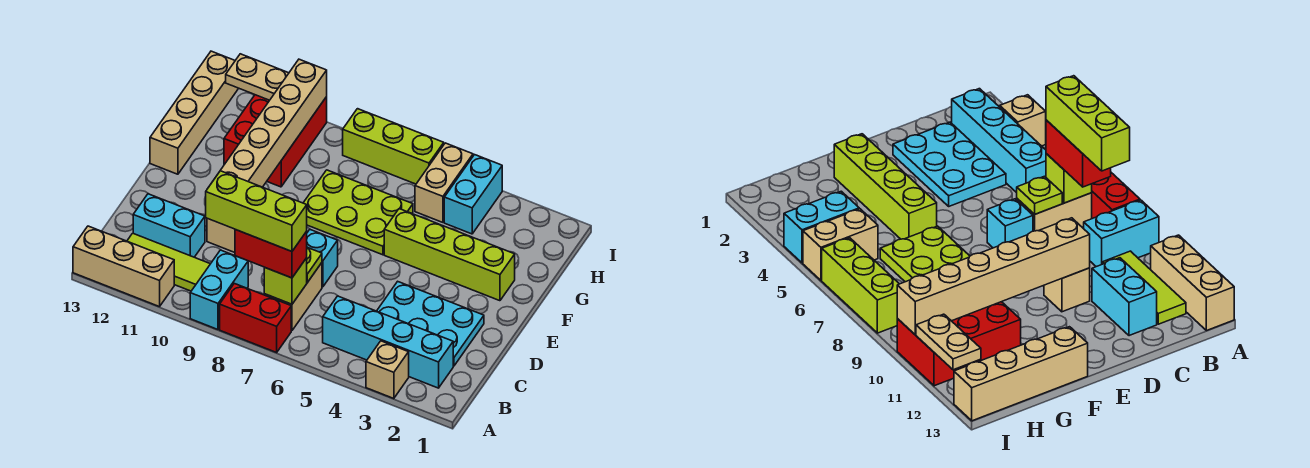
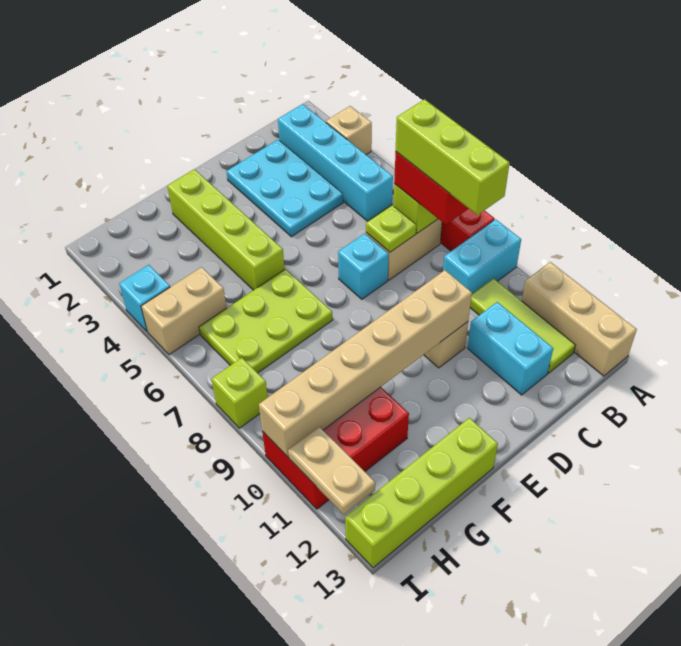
lime 2x3 plate [304,170,413,255] -> lime 2x3 plate turned to [199,269,333,373]
tan 1x4 brick [150,51,239,174] -> lime 1x4 brick [345,418,498,568]
cyan 1x2 brick [444,155,502,234] -> cyan 1x1 brick [119,265,170,332]
lime 1x3 brick [343,109,444,184] -> lime 1x1 brick [212,358,268,428]

